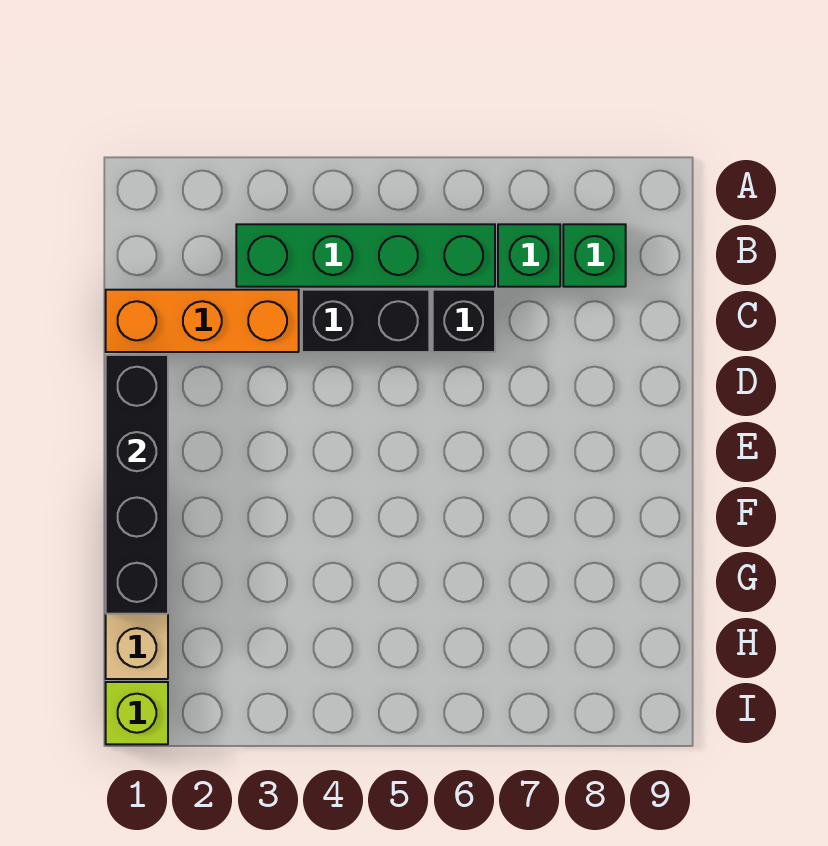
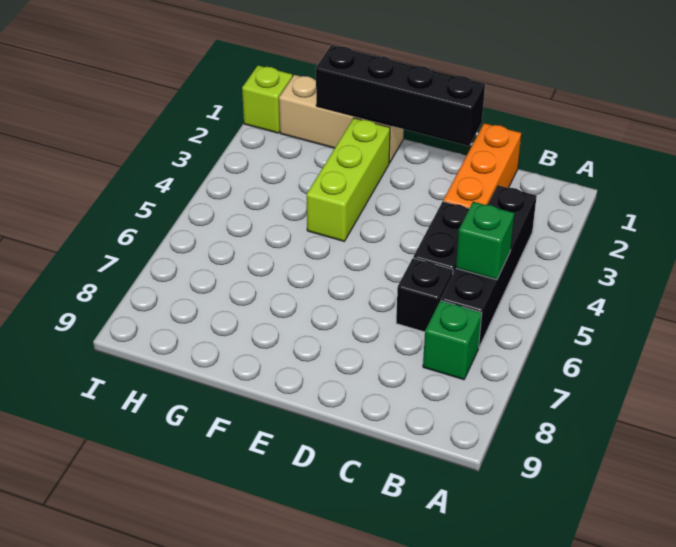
green 1x4 brick [236,224,495,287] -> black 1x4 brick [441,185,537,347]
green 1x1 brick [563,224,626,287] -> green 1x1 brick moved to [456,202,514,280]
none -> lime 1x3 brick [307,118,390,241]

